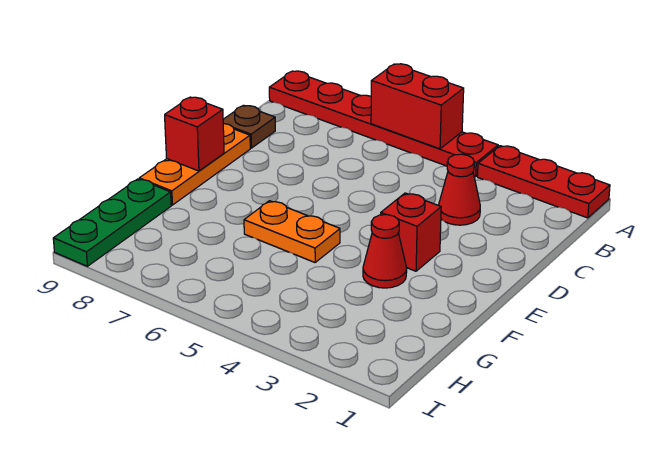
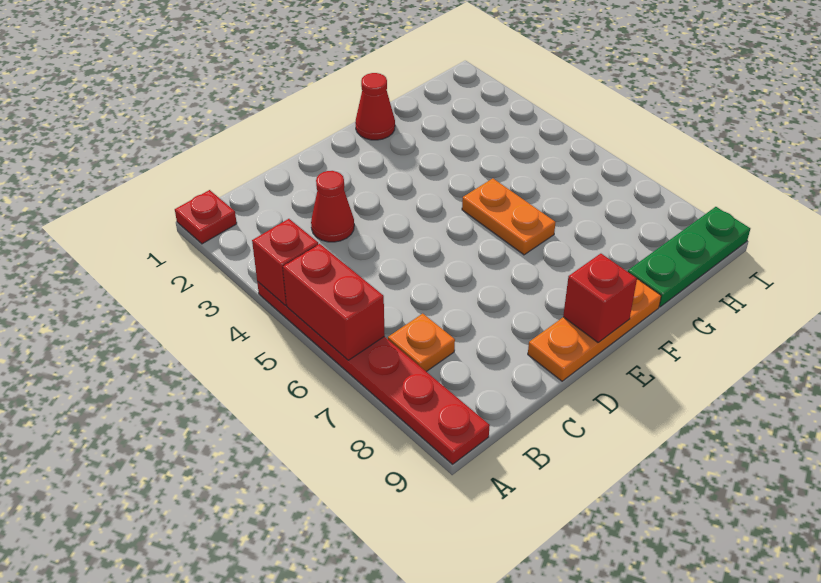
red 1x3 plate [478,146,610,218] -> red 1x1 plate [175,190,237,244]
none -> orange 1x1 plate [388,314,455,372]
brown 1x1 plate [223,105,275,148] -> none
red 1x1 brick [381,193,441,271] -> red 1x1 brick moved to [252,219,318,305]
red 1x1 cone [363,215,407,288] -> red 1x1 cone moved to [355,73,395,140]

